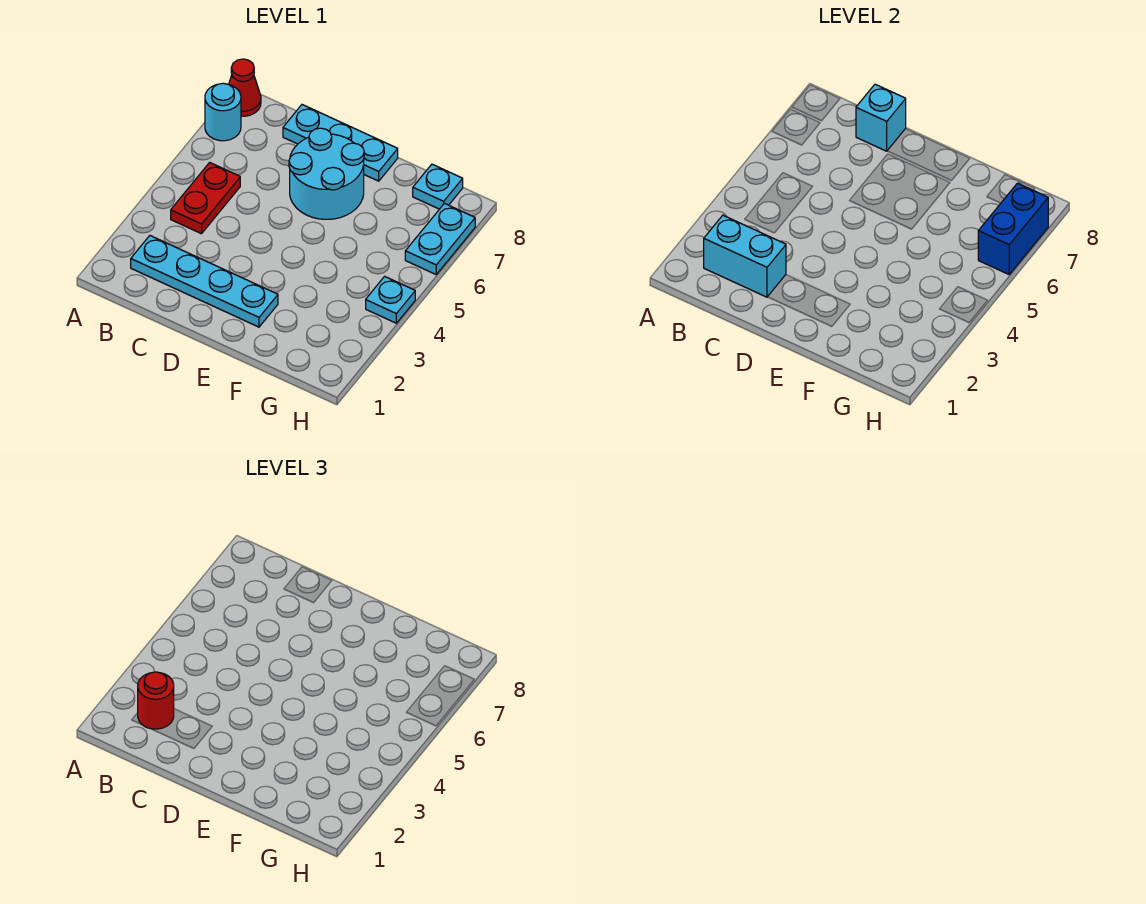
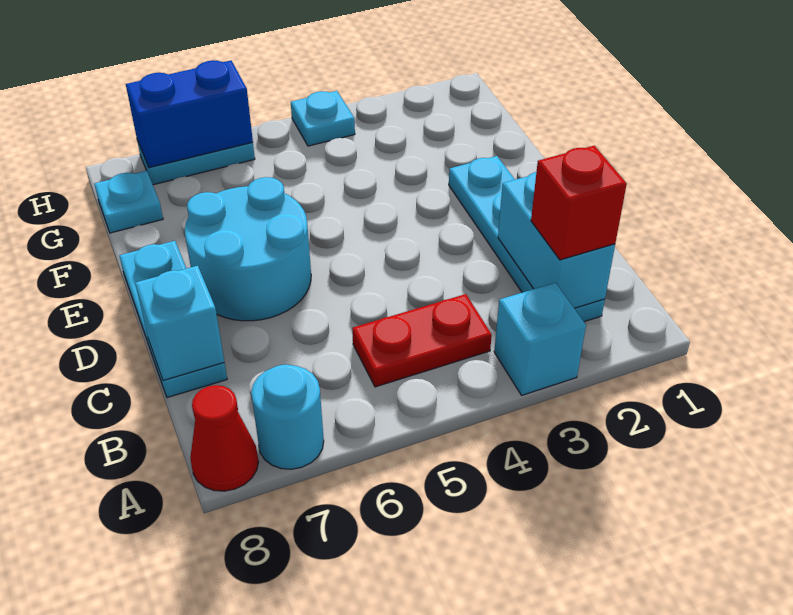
none -> cyan 1x1 brick [494,283,586,395]
red 1x1 round brick [138,672,174,729] -> red 1x1 brick [531,146,627,260]

